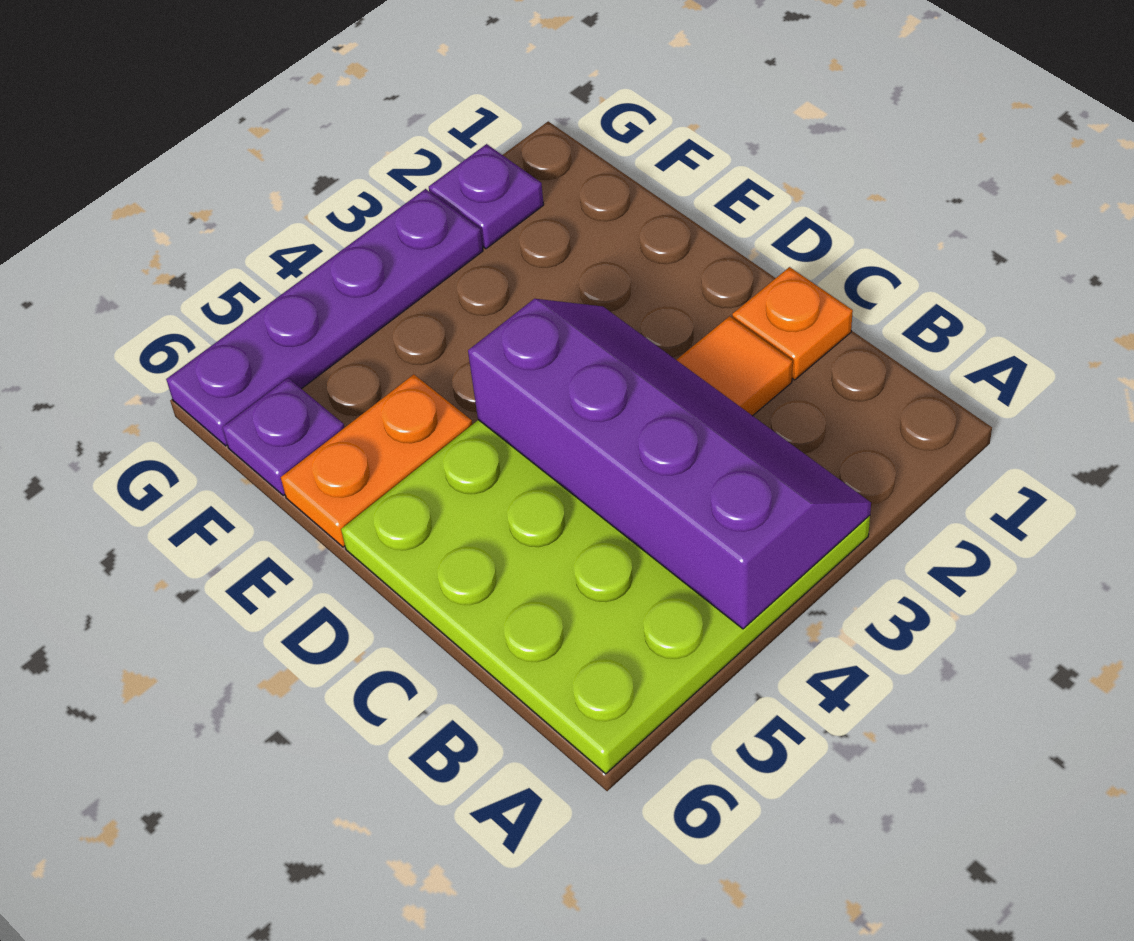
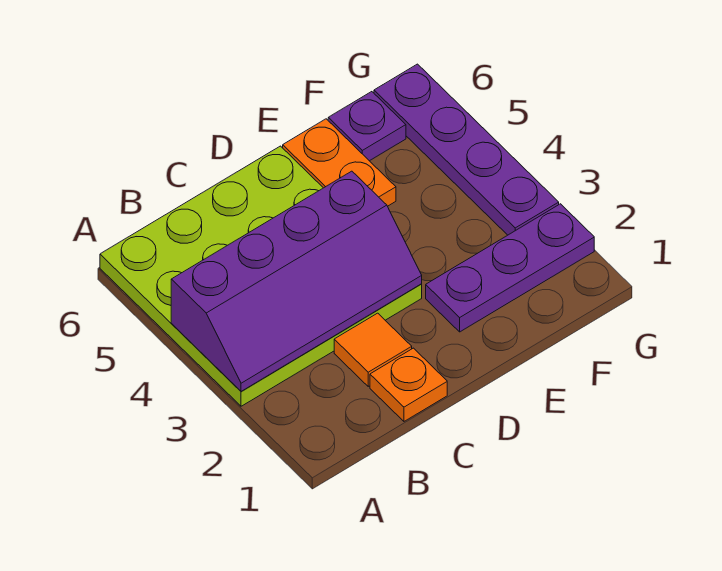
purple 1x1 plate [429,144,544,249] -> purple 1x3 plate [426,204,594,332]

